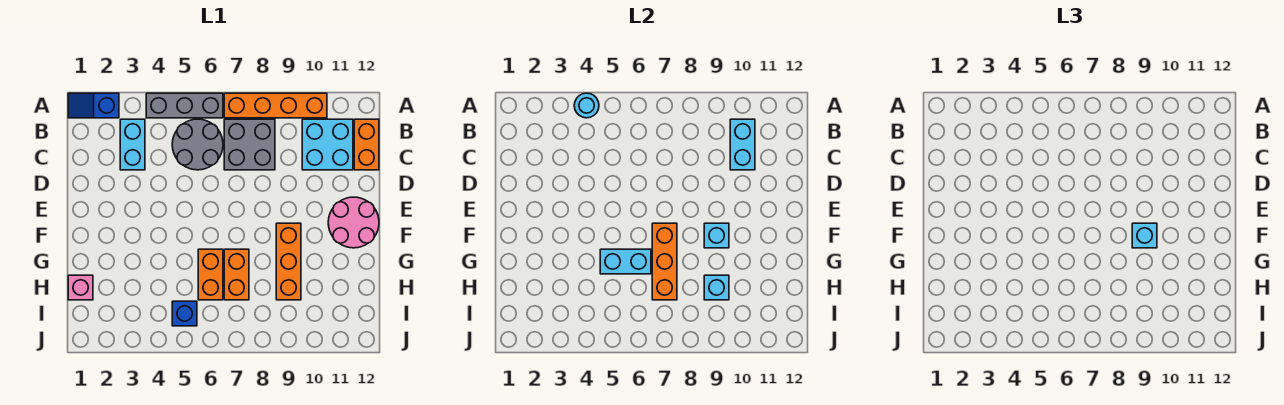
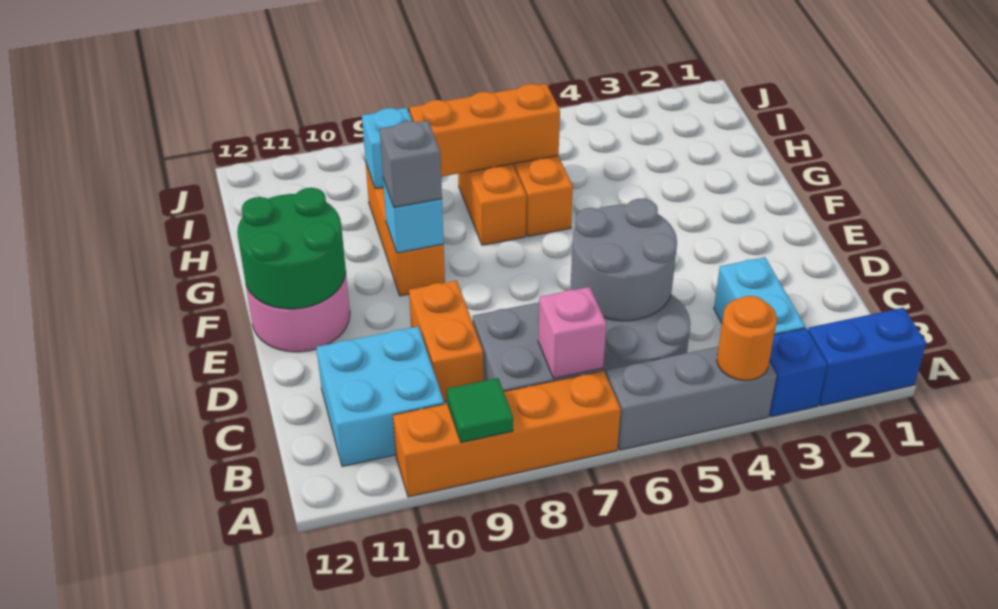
blue 1x2 slope [68,93,119,118] -> blue 1x2 brick [808,308,926,406]
cyan 1x1 round brick [574,93,599,118] -> orange 1x1 round brick [717,296,777,380]
none -> green 1x1 tile [447,378,513,443]
cyan 1x2 brick [730,119,755,170] -> none
orange 1x2 brick [354,119,379,170] -> orange 1x2 brick moved to [409,280,484,402]
none -> grey 2x2 round brick [571,199,677,321]
none -> green 2x2 round brick [237,188,346,309]
orange 1x3 brick [652,223,677,300] -> orange 1x3 brick turned to [409,84,560,177]
cyan 1x1 brick [1132,223,1157,248] -> grey 1x1 brick [380,120,442,207]
cyan 1x2 brick [600,249,651,274] -> none
pink 1x1 brick [68,275,93,300] -> pink 1x1 brick moved to [538,287,606,379]
blue 1x1 brick [172,301,197,326] -> blue 1x1 brick moved to [769,328,827,417]

